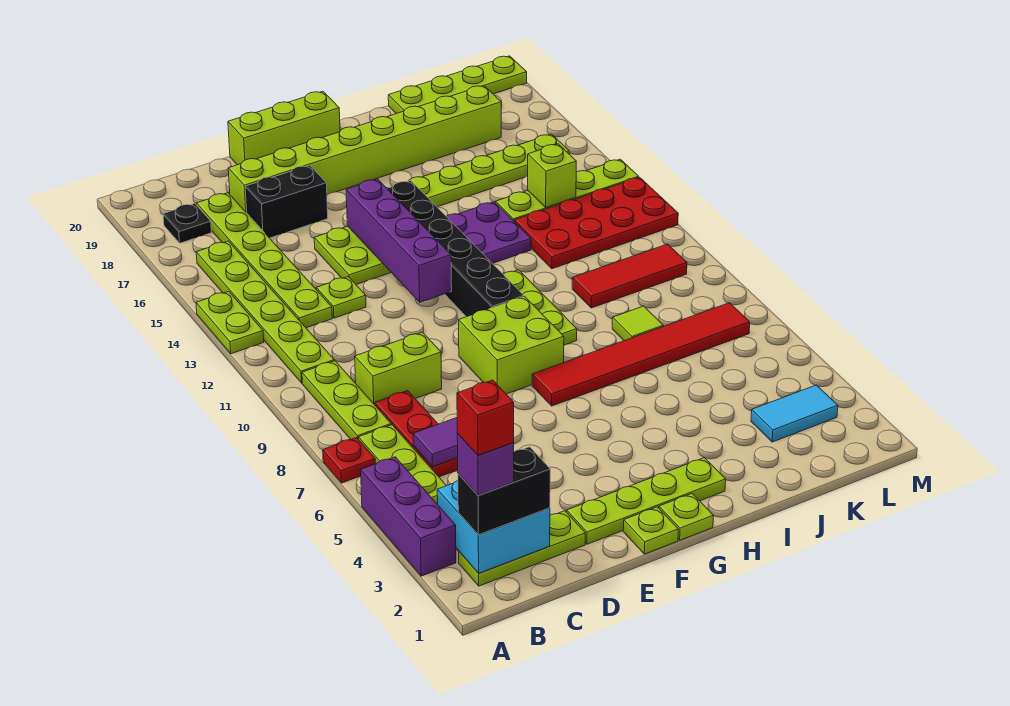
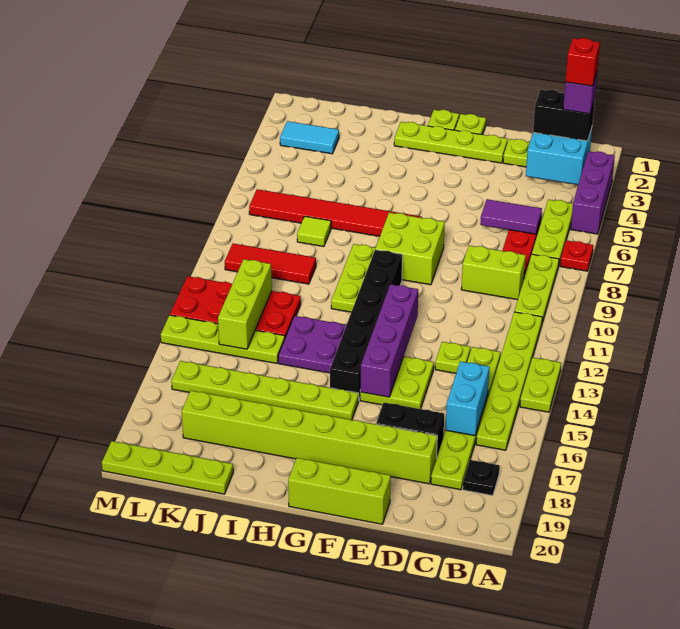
none -> cyan 1x2 brick [446,361,490,436]
lime 1x1 brick [528,144,576,207] -> lime 1x3 brick [218,259,272,349]

